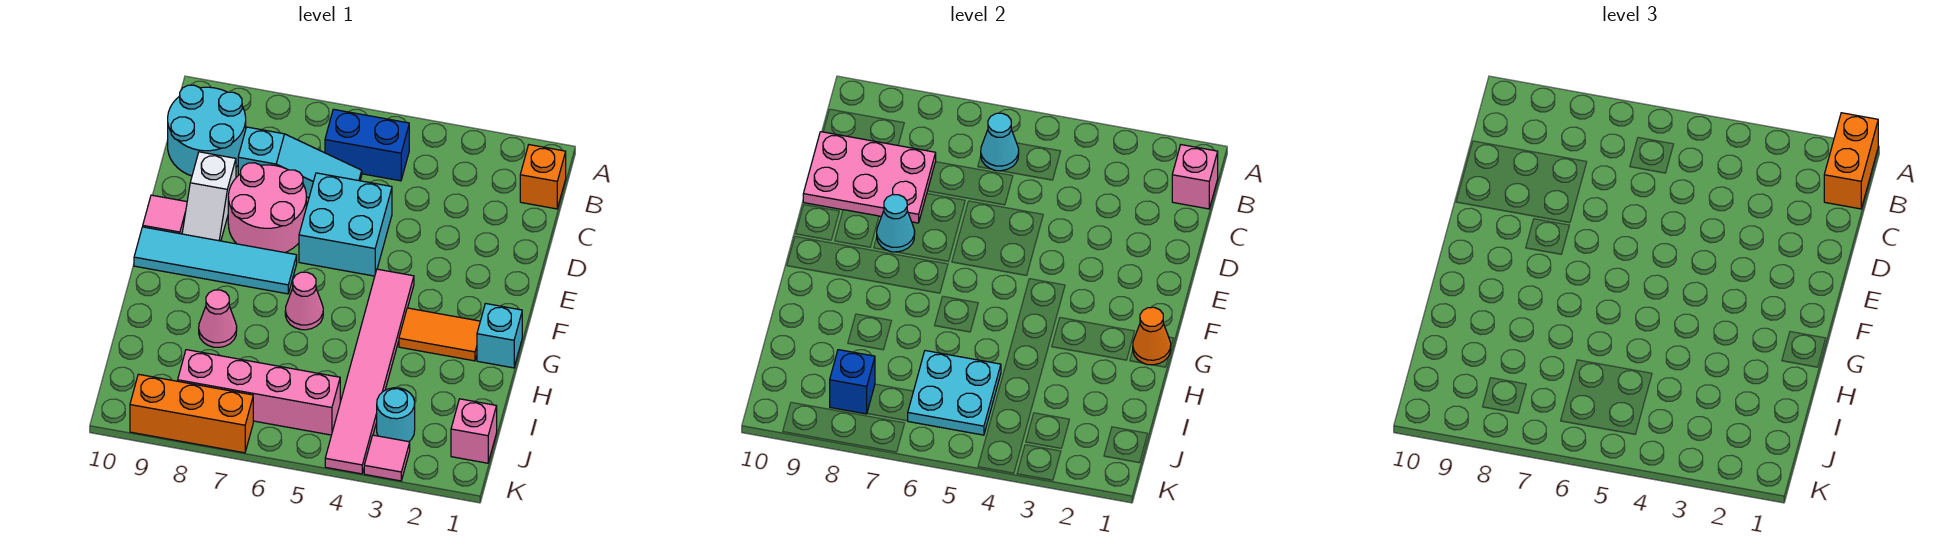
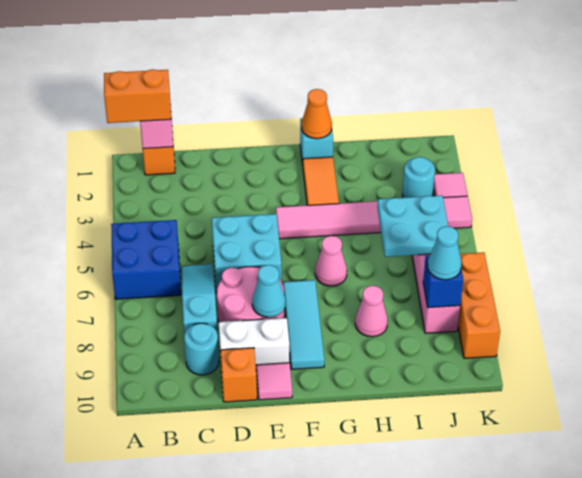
blue 1x2 brick [325,109,409,181] -> blue 2x2 brick [111,220,181,299]
cyan 1x1 cone [981,113,1019,171] -> cyan 1x1 cone moved to [428,226,462,280]
cyan 2x2 round brick [168,85,246,176] -> cyan 1x1 round brick [184,323,219,375]
pink 2x3 plate [803,132,936,223] -> none
white 1x2 slope [182,152,236,241] -> white 1x2 brick [219,318,289,365]
none -> orange 1x1 brick [220,348,257,402]
cyan 1x4 tile [134,227,297,294] -> cyan 1x3 tile [283,280,324,369]
pink 1x1 brick [451,399,497,463] -> none

